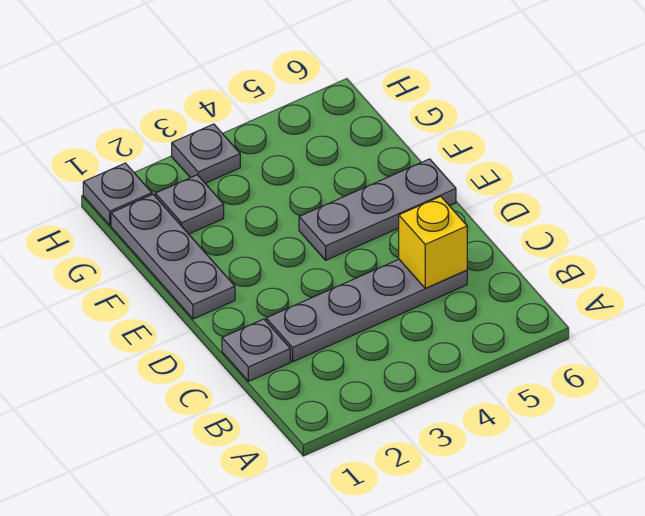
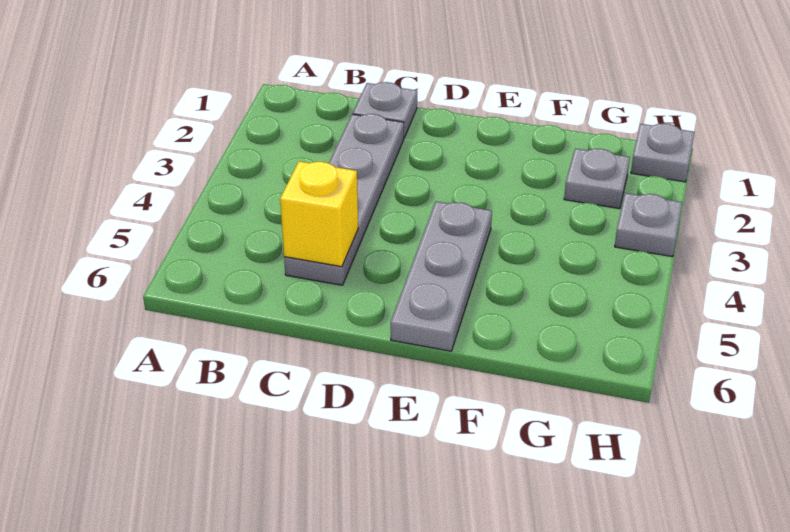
grey 1x3 plate [111,195,235,319] -> none

